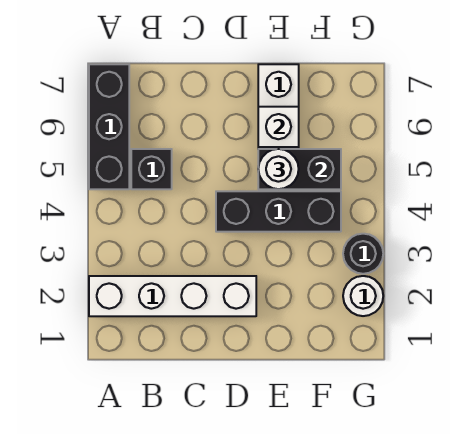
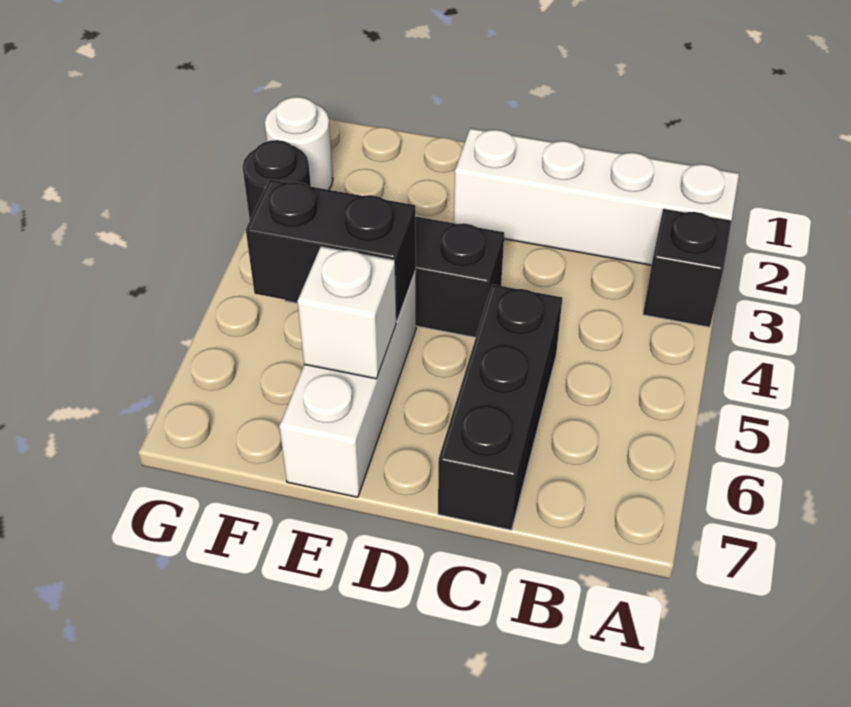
black 1x3 brick [89,64,129,189] -> black 1x3 brick moved to [438,284,562,530]
black 1x1 brick [131,149,172,189] -> black 1x1 brick moved to [643,209,731,327]
white 1x1 round brick [258,149,299,189] -> none

